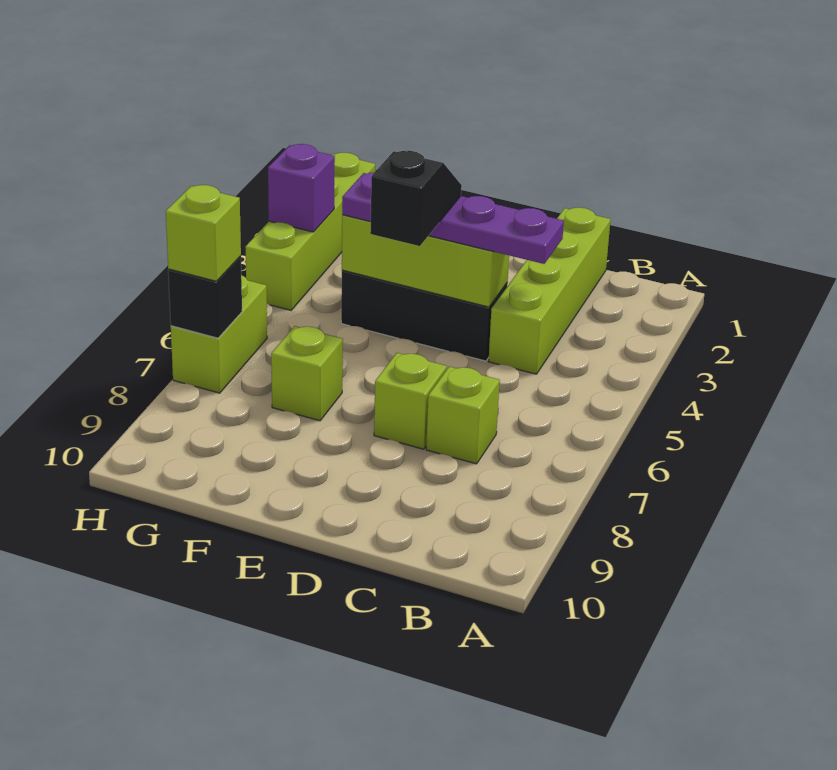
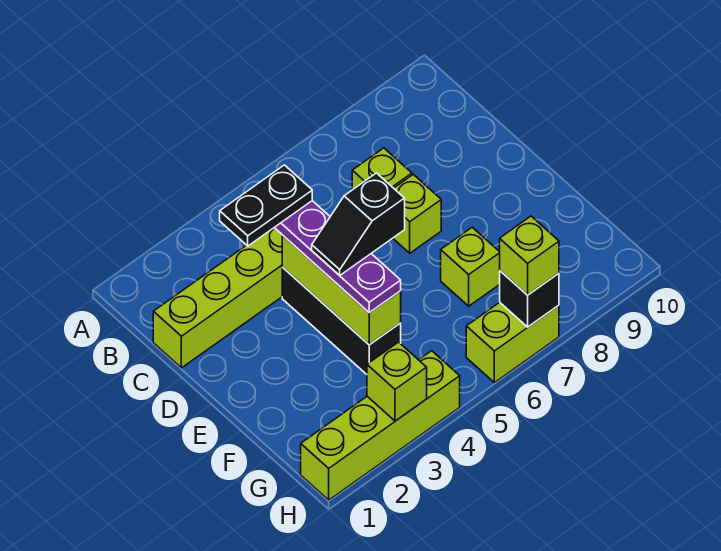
none -> black 1x2 plate [220,165,312,246]
purple 1x1 brick [268,144,335,232] -> lime 1x1 brick [367,342,427,421]

